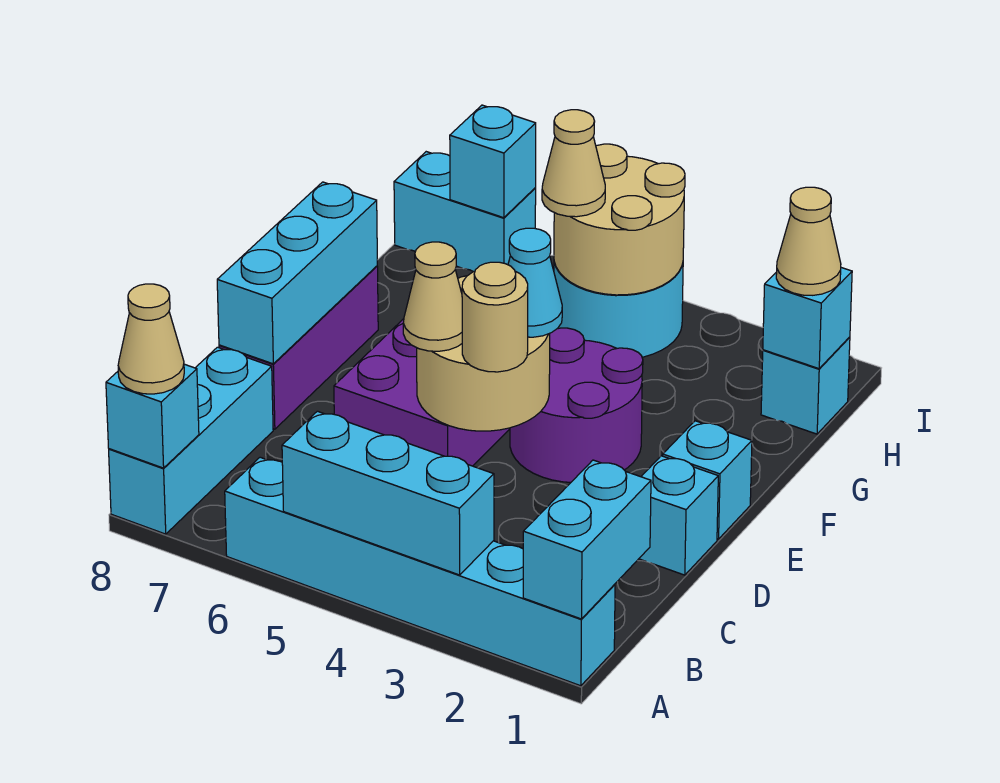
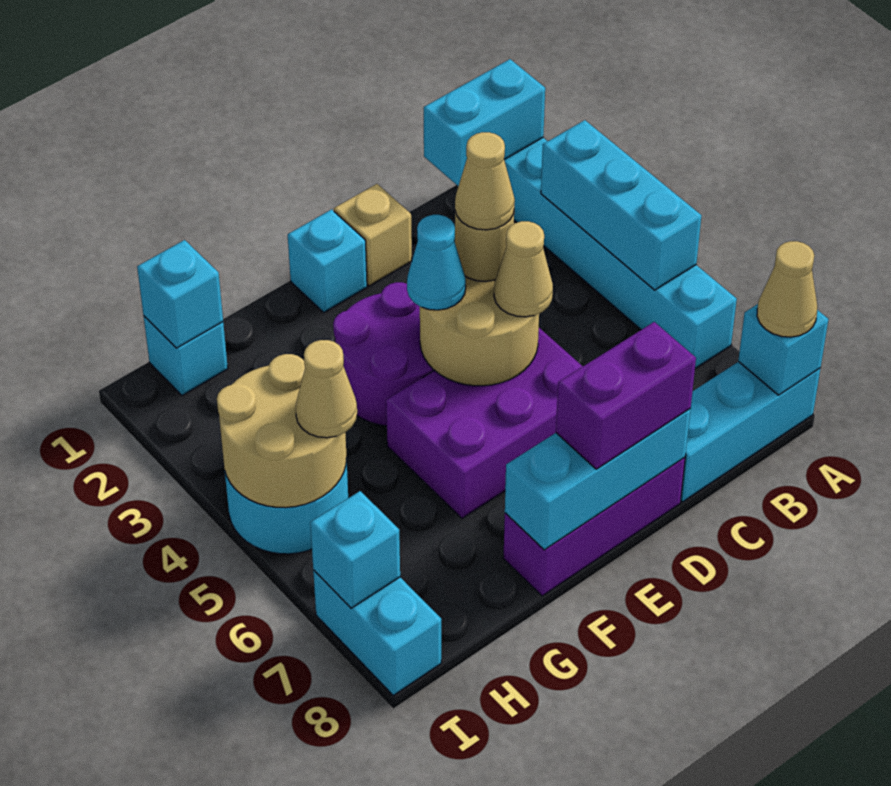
cyan 1x1 brick [639,456,718,575] -> tan 1x1 brick [334,184,412,286]
none -> purple 1x2 brick [556,322,696,469]
tan 1x1 cone [776,187,841,295] -> tan 1x1 cone moved to [455,132,515,230]

